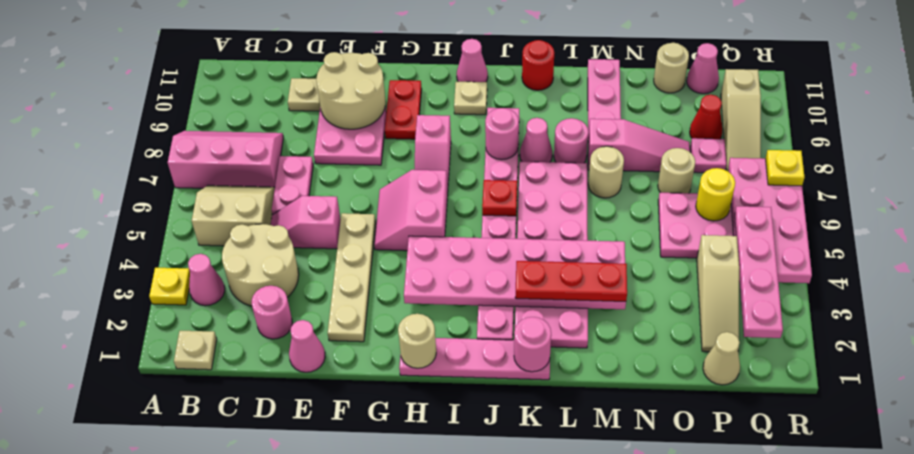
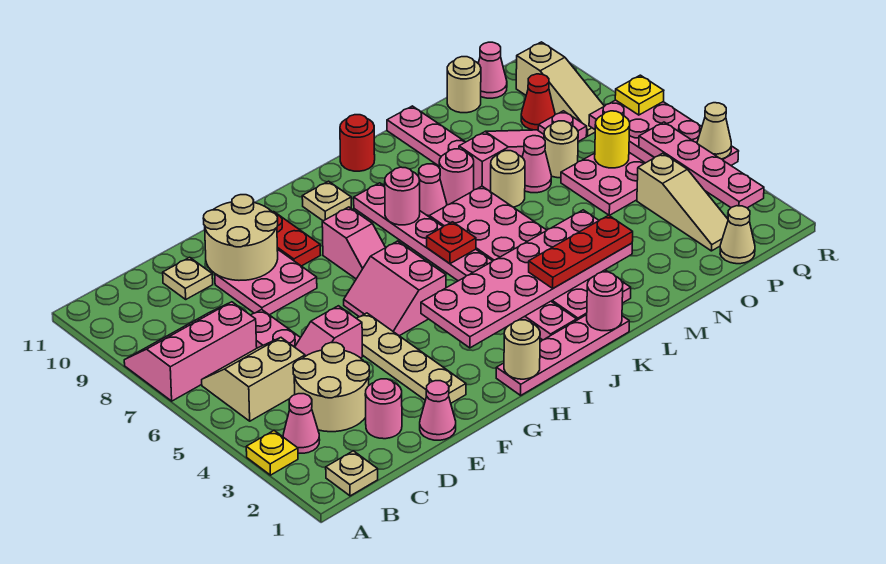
pink 1x1 cone [457,39,488,82] -> pink 1x1 cone moved to [522,136,551,193]
none -> tan 1x1 cone [697,103,731,159]

